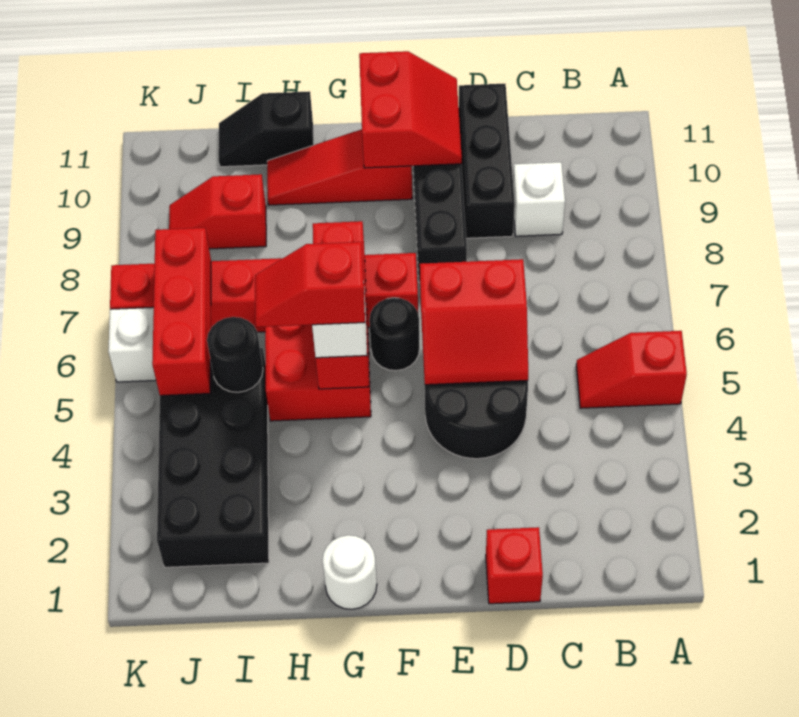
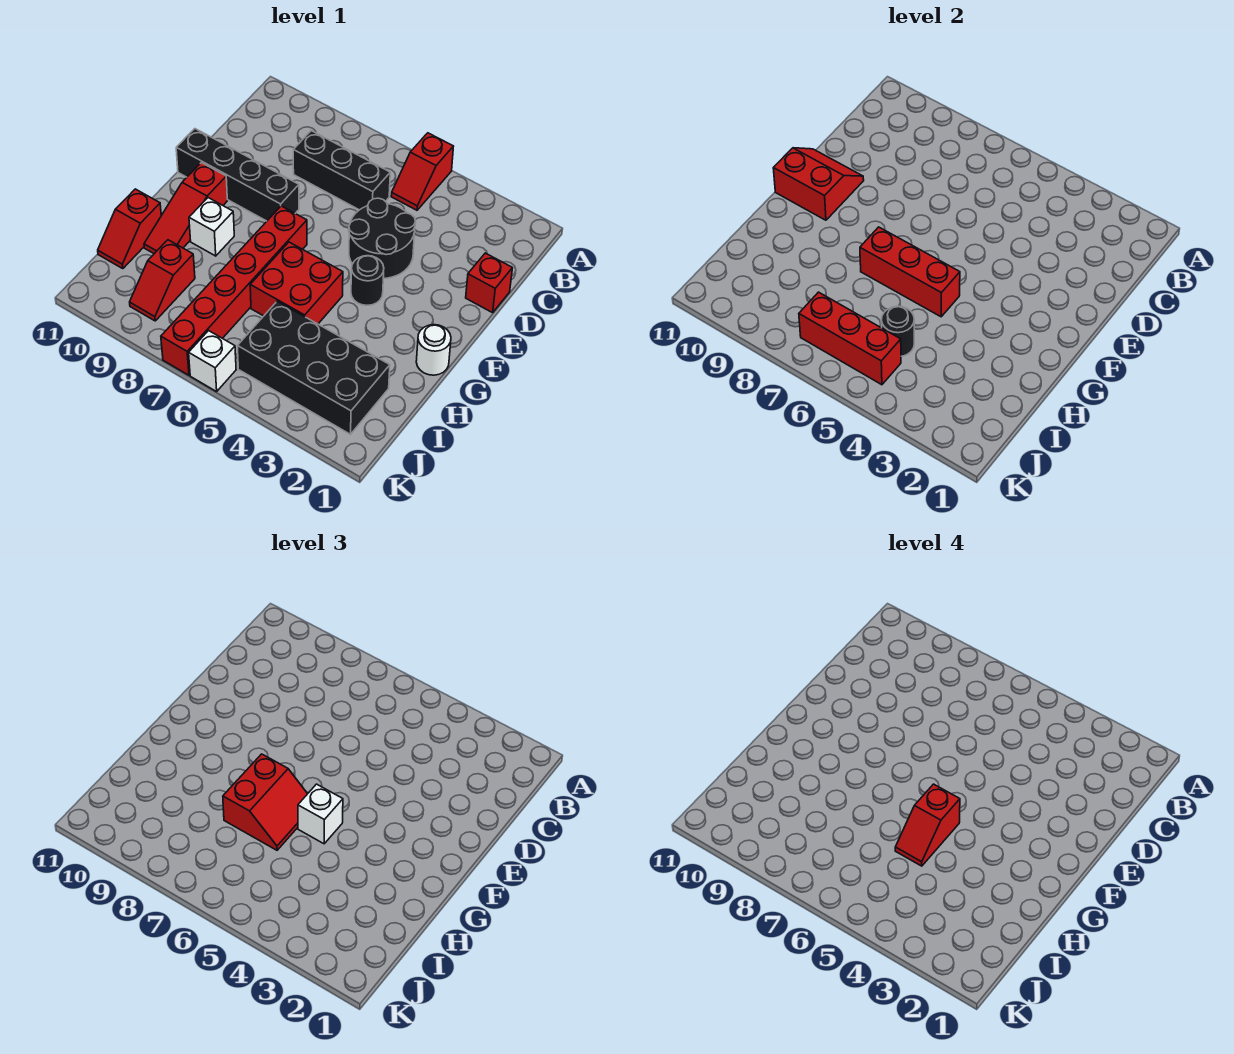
white 1x1 brick [513,162,565,236] -> white 1x1 brick moved to [189,198,234,256]
red 2x2 slope [420,259,528,385] -> red 2x2 slope moved to [223,754,307,850]
black 1x3 brick [459,84,515,238] -> black 1x3 brick moved to [293,131,390,210]
black 1x1 round brick [369,298,420,371] -> black 1x1 round brick moved to [351,256,384,305]
black 1x2 slope [219,91,314,167] -> red 1x2 slope [98,189,161,269]

